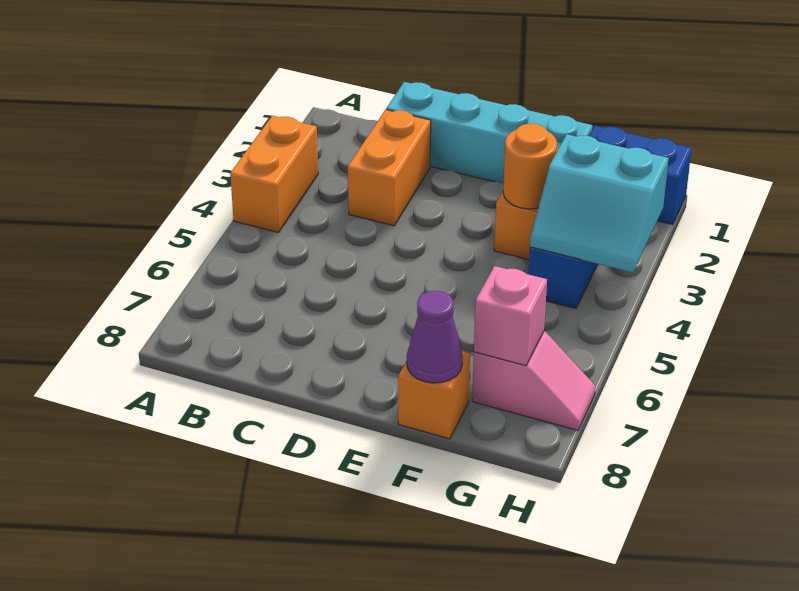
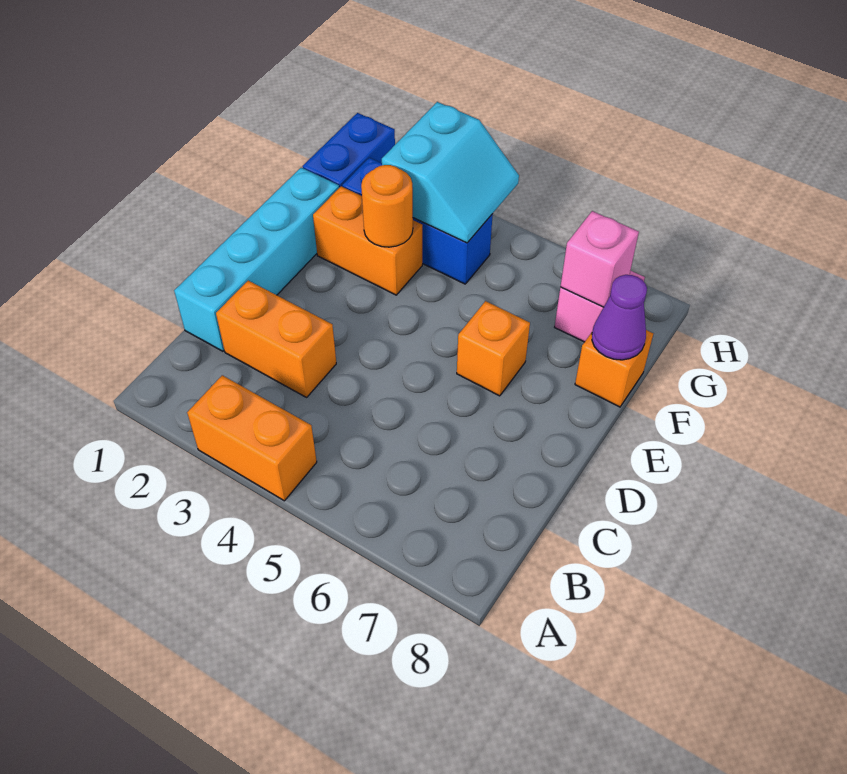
none -> orange 1x1 brick [457,301,530,396]

